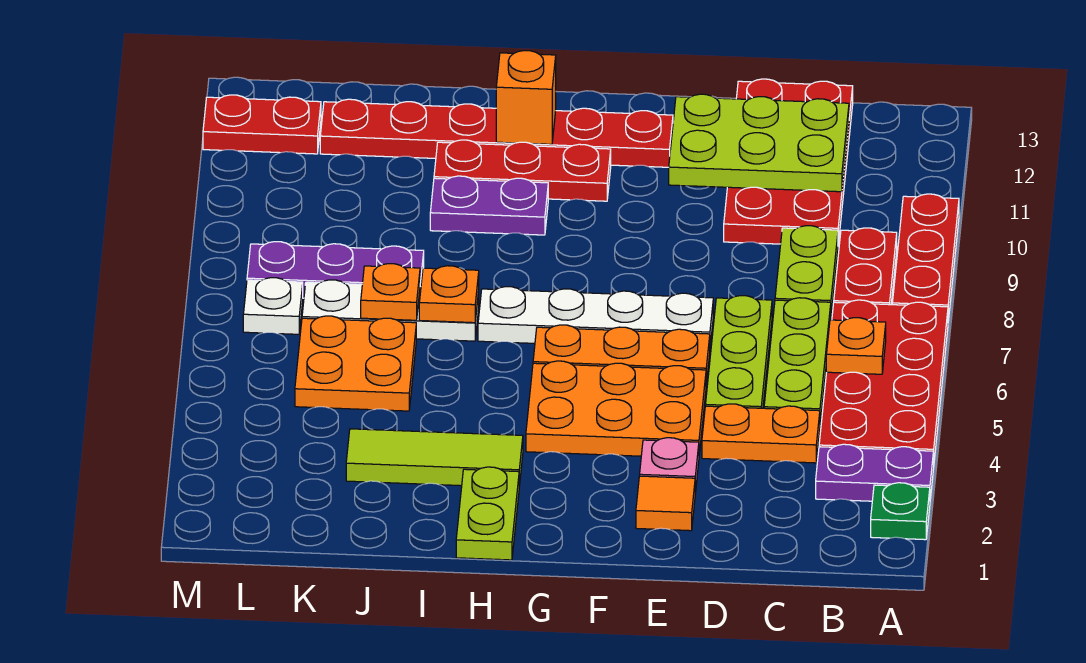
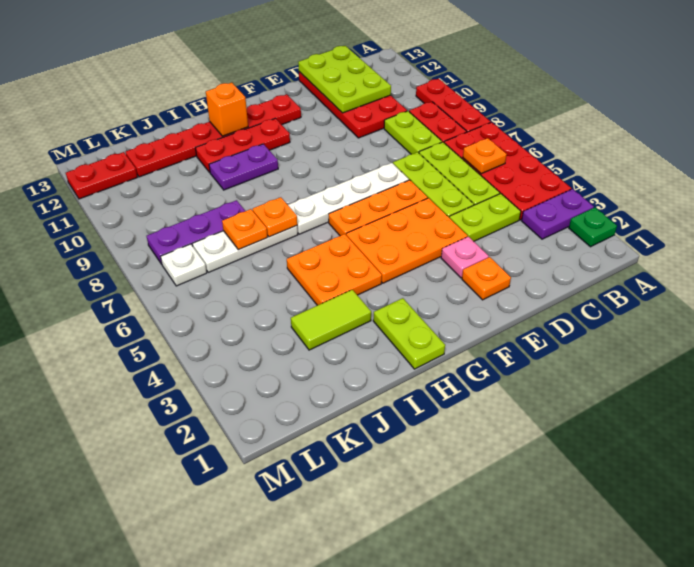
orange 1x2 plate [702,404,820,463] -> lime 1x2 plate [449,194,521,241]
lime 2x3 plate [669,94,849,192] -> lime 2x3 plate turned to [298,46,391,113]
orange 1x1 tile [636,476,695,531] -> orange 1x1 plate [462,257,511,300]
lime 1x3 tile [346,429,523,486] -> lime 1x2 tile [291,290,371,350]
orange 2x2 plate [295,316,416,411] -> orange 2x2 plate moved to [287,234,382,305]

